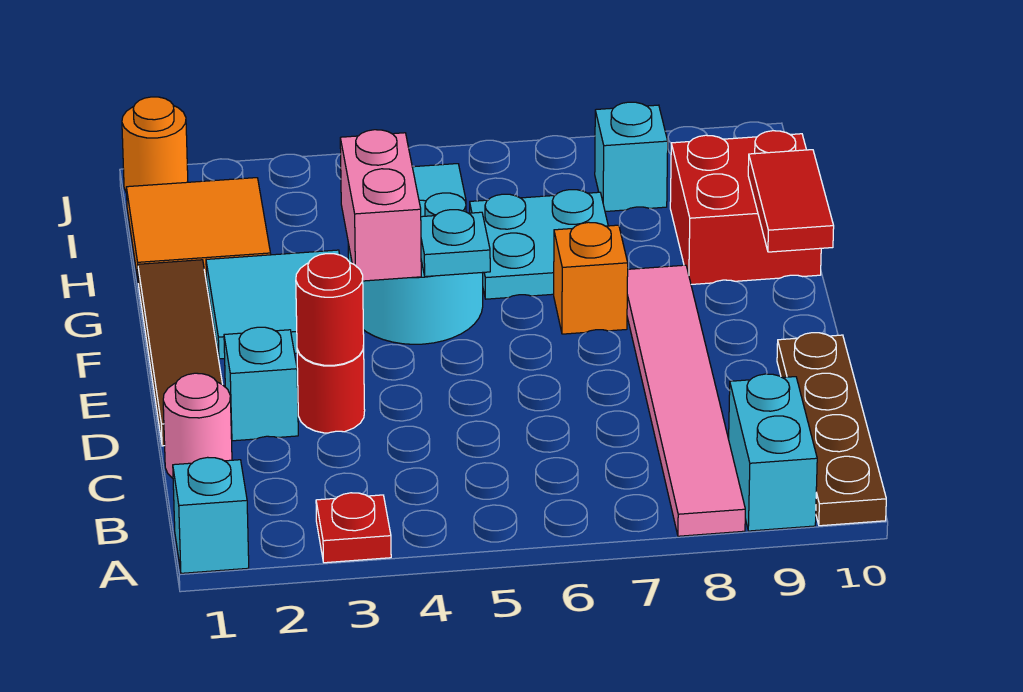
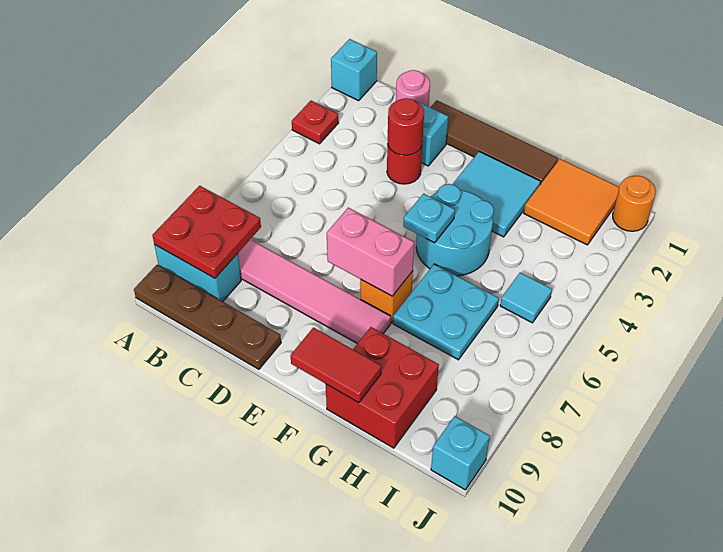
none -> red 2x2 plate [152,186,261,278]
pink 1x2 brick [340,130,421,281] -> pink 1x2 brick moved to [327,208,414,296]
cyan 1x1 brick [595,102,668,212] -> cyan 1x1 brick moved to [431,416,490,490]

